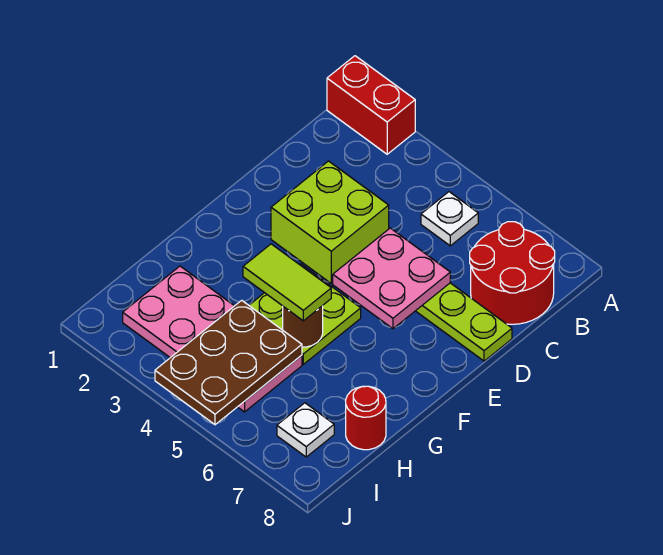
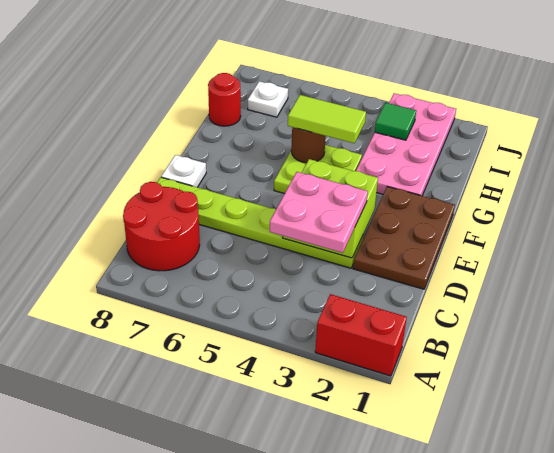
white 1x1 plate [421,192,478,246] -> white 1x1 plate moved to [161,155,206,187]
pink 2x2 plate [333,228,450,329] -> pink 2x2 plate moved to [270,172,368,253]
pink 2x4 plate [123,266,302,412] -> pink 2x4 plate turned to [356,93,456,196]
brown 2x3 plate [155,300,302,425] -> brown 2x3 plate moved to [353,187,455,289]
none -> green 1x1 tile [375,103,416,140]

